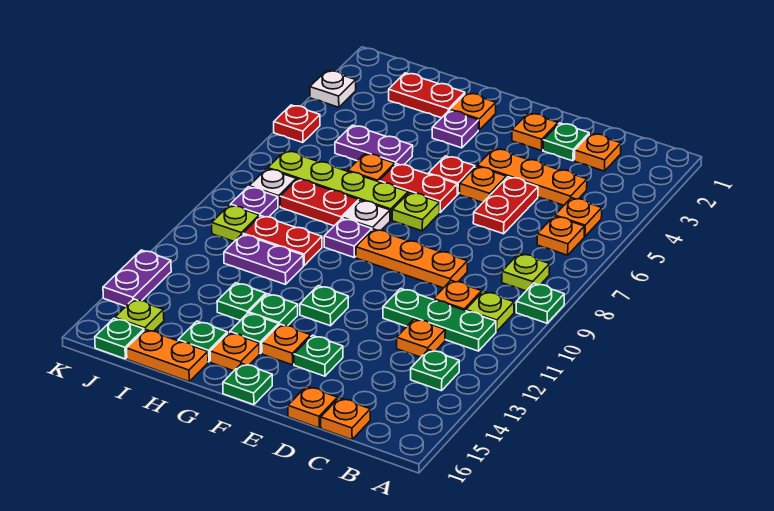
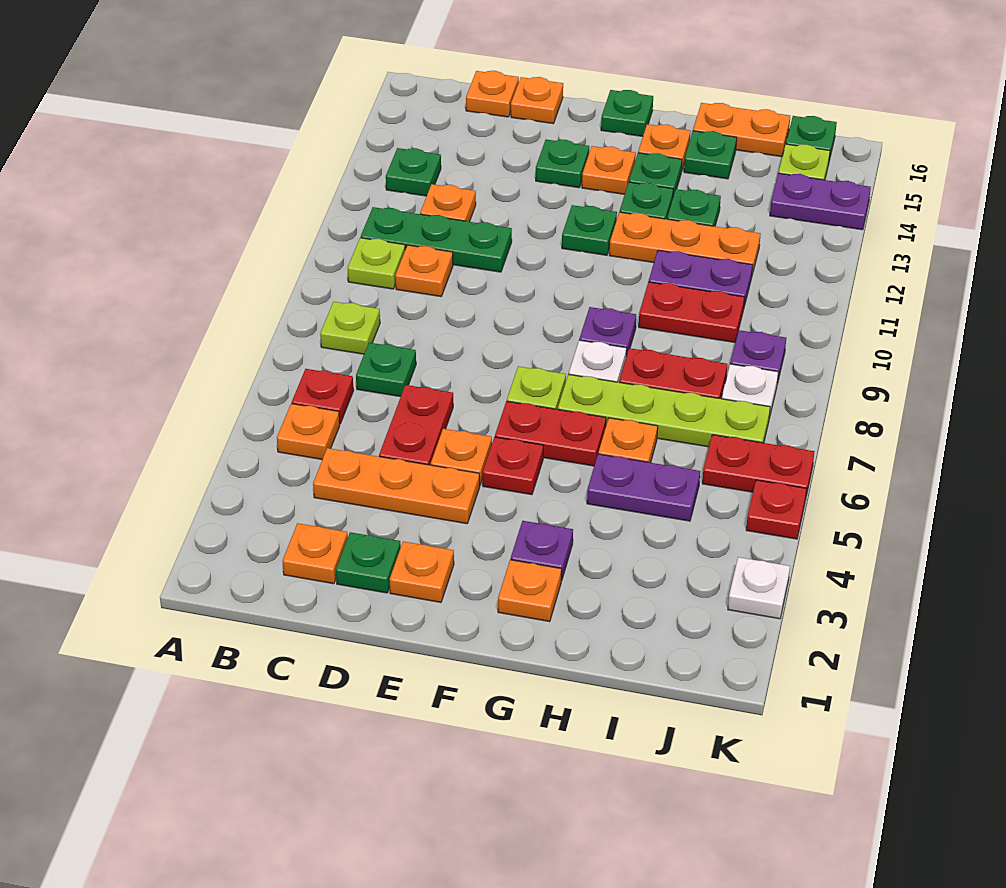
green 1x1 plate [516,283,564,323] -> green 1x1 plate moved to [356,343,416,397]
orange 1x1 plate [537,216,585,255] -> red 1x1 plate [292,369,354,424]
orange 1x3 plate [356,229,467,288] -> orange 1x3 plate moved to [609,212,761,275]
red 1x2 plate [389,73,465,118] -> red 1x2 plate moved to [702,435,815,500]
lime 1x1 plate [212,205,259,241] -> none
purple 1x2 plate [103,250,171,306] -> purple 1x2 plate turned to [770,173,871,230]

